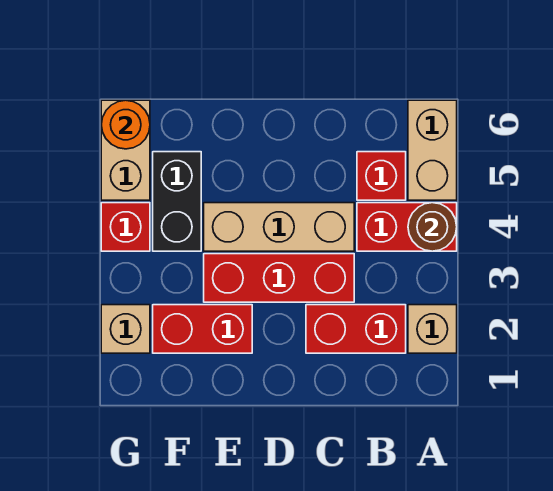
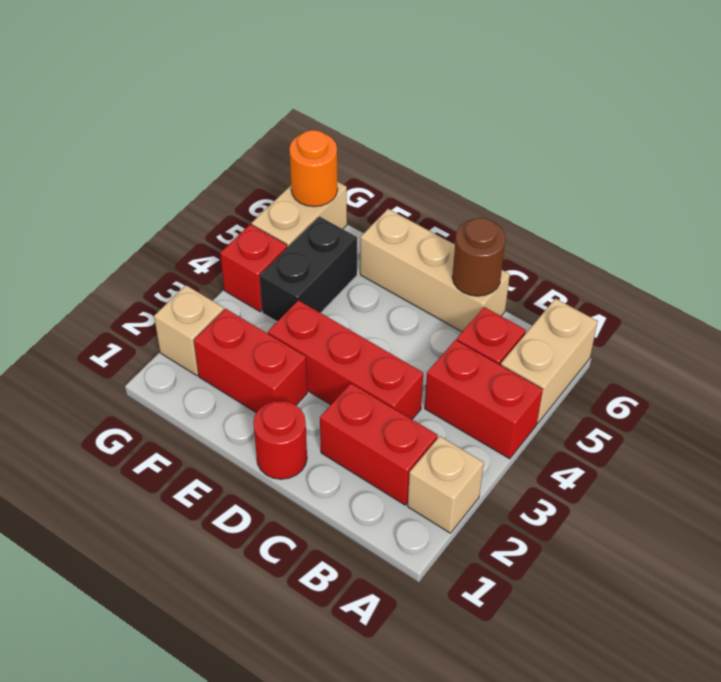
brown 1x1 round brick [408,203,457,251] -> brown 1x1 round brick moved to [452,218,506,296]
tan 1x3 brick [204,203,354,251] -> tan 1x3 brick moved to [360,209,510,332]
none -> red 1x1 round brick [253,401,307,479]

